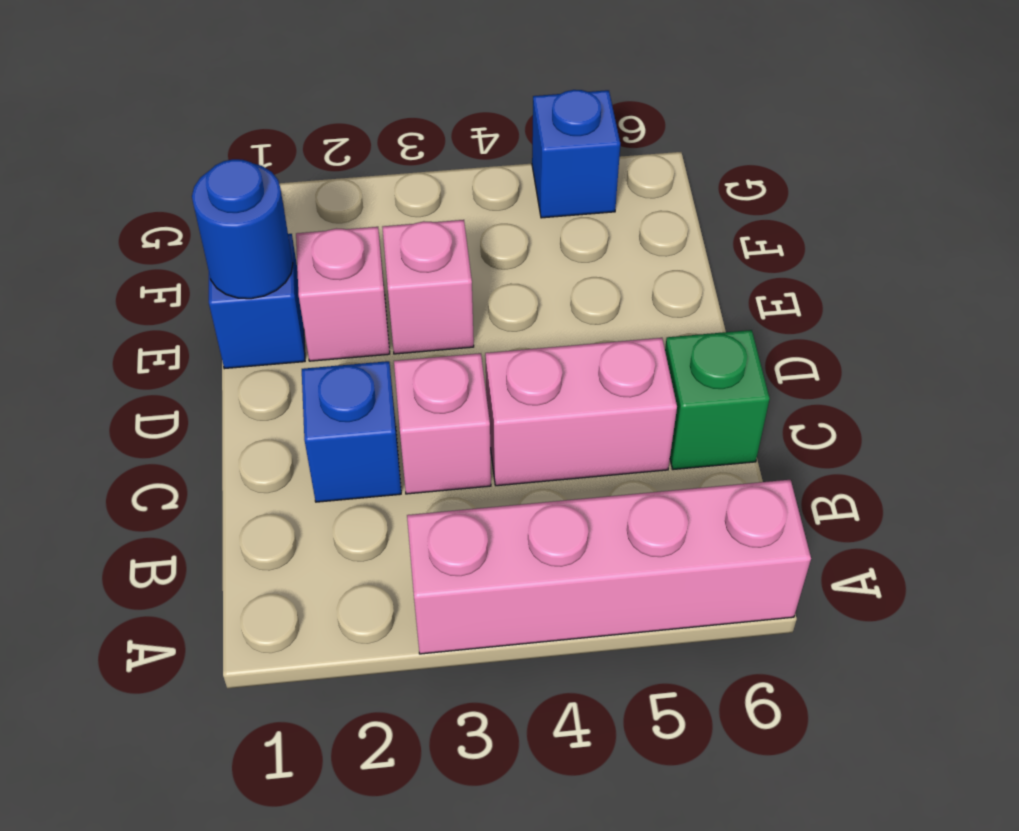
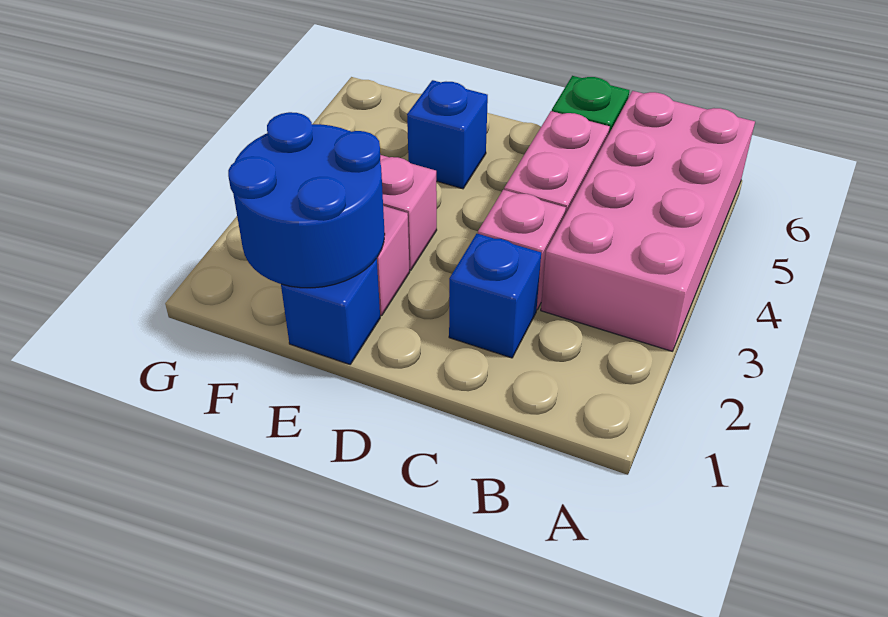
pink 1x4 brick [407,480,811,654] -> pink 2x4 brick [541,91,755,351]
blue 1x1 round brick [192,159,293,299] -> blue 2x2 round brick [228,112,385,288]
blue 1x1 brick [532,90,620,218] -> blue 1x1 brick moved to [407,80,488,189]

